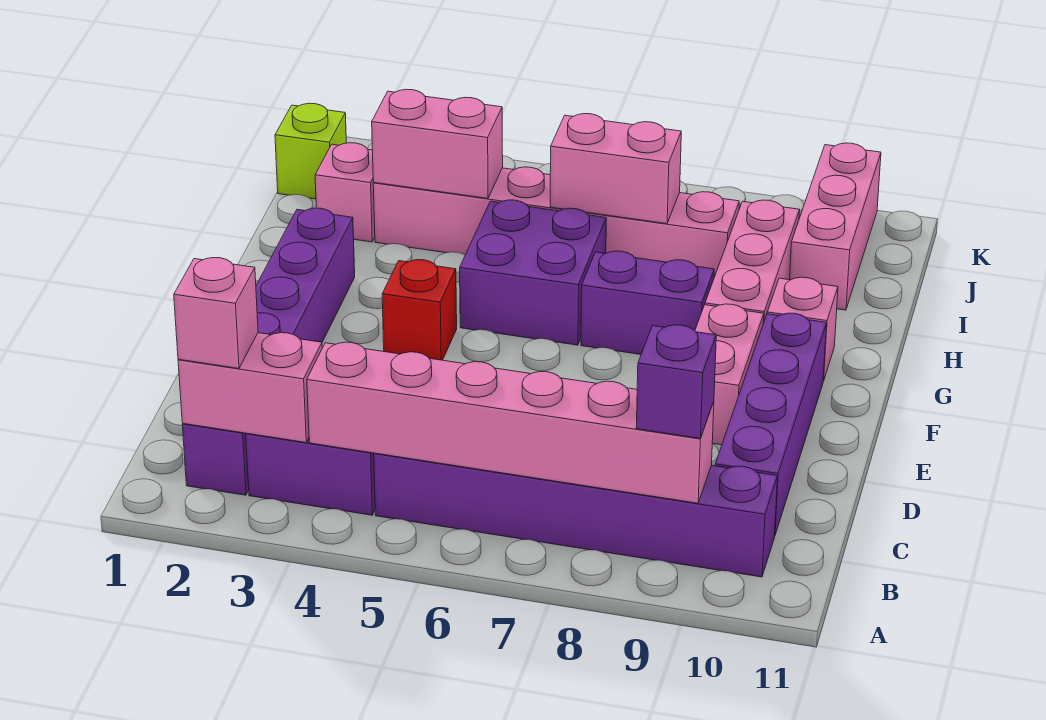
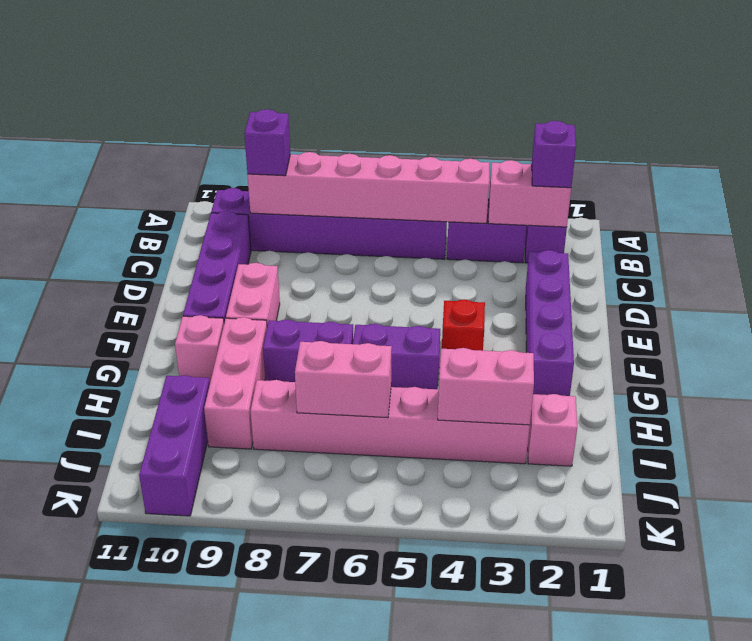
pink 1x1 brick [174,258,258,369] -> purple 1x1 brick [532,121,576,188]
purple 2x2 brick [460,200,606,345] -> purple 1x2 brick [353,324,440,389]
pink 1x3 brick [790,143,881,310] -> purple 1x3 brick [139,375,210,516]
lime 1x1 brick [275,103,346,199] -> none

